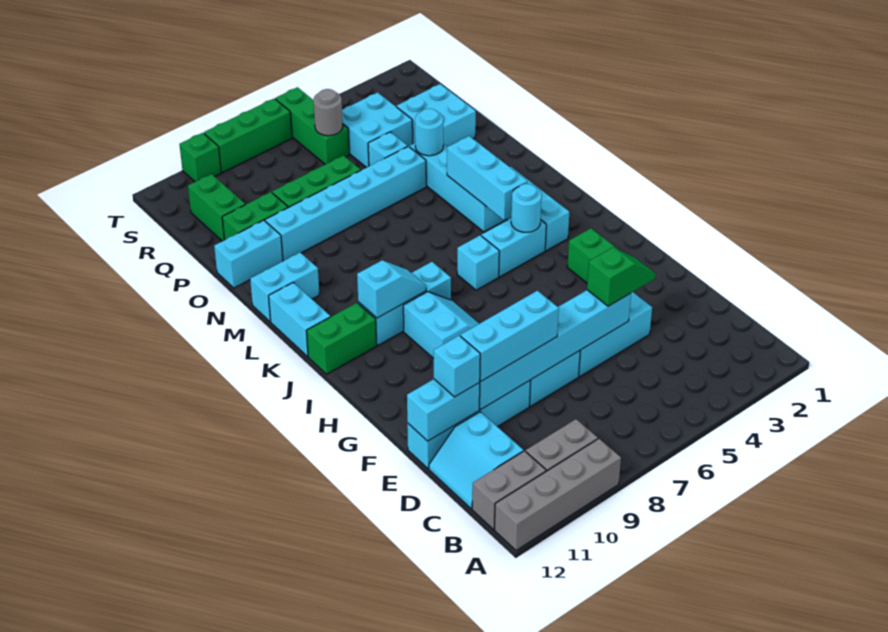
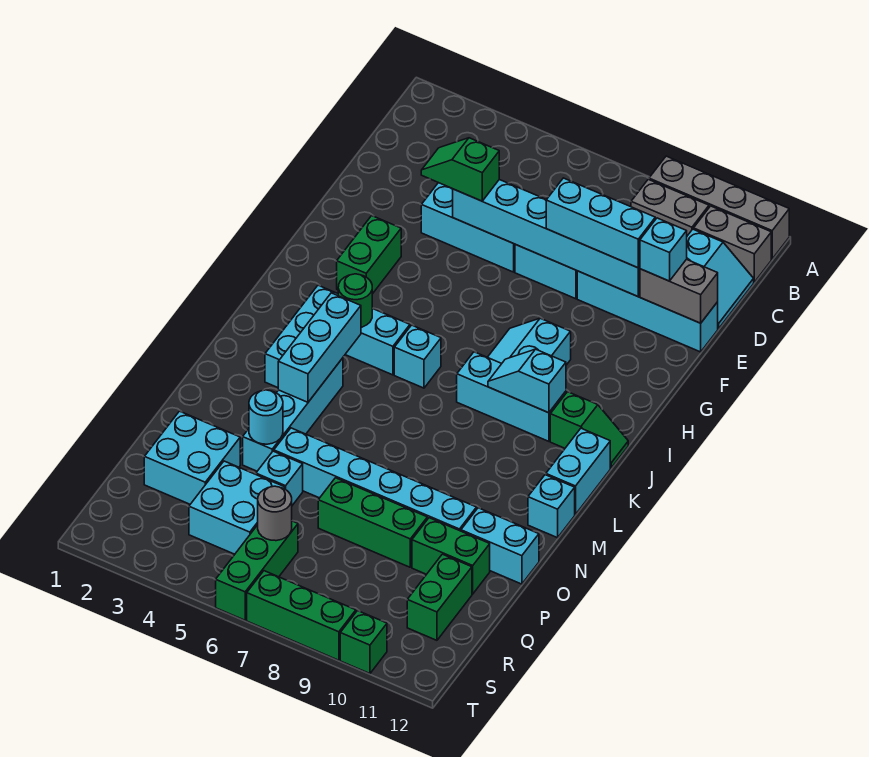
cyan 1x2 brick [407,379,480,441] -> grey 1x2 brick [640,259,718,323]
cyan 1x1 round brick [511,184,542,232] -> green 1x1 round brick [338,274,372,327]
green 1x2 brick [307,303,377,374] -> green 1x2 slope [550,392,628,468]
cyan 1x2 brick [250,253,319,322] -> cyan 1x1 brick [528,475,575,538]

